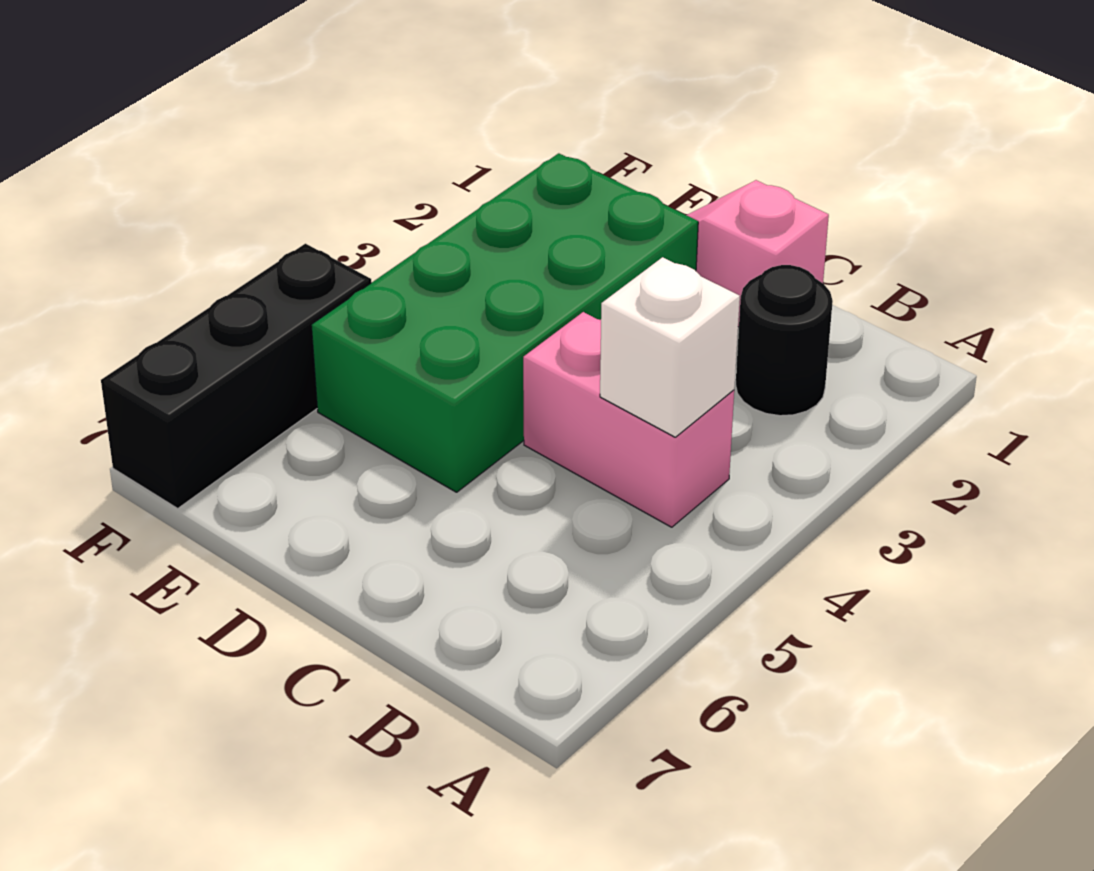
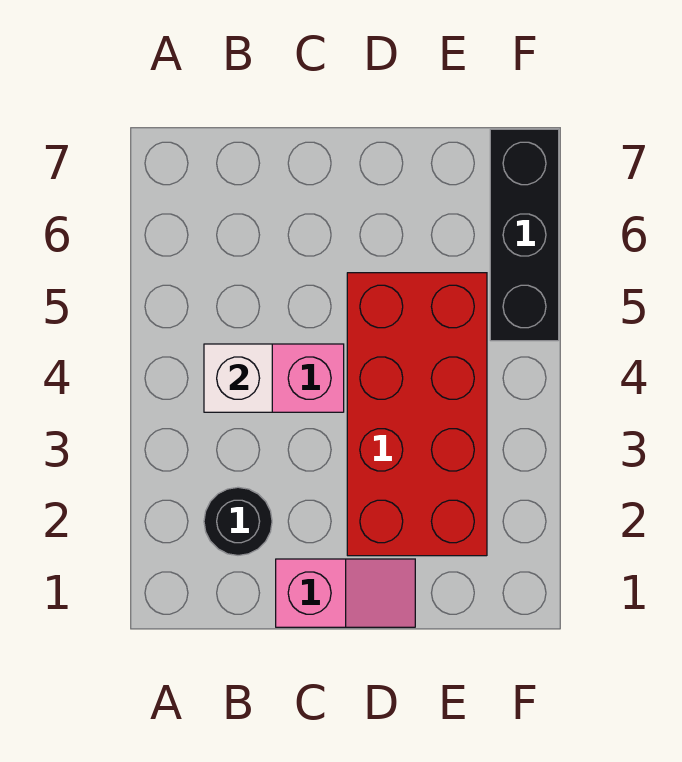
green 2x4 brick [312,153,698,492] -> red 2x4 brick [347,273,487,556]

